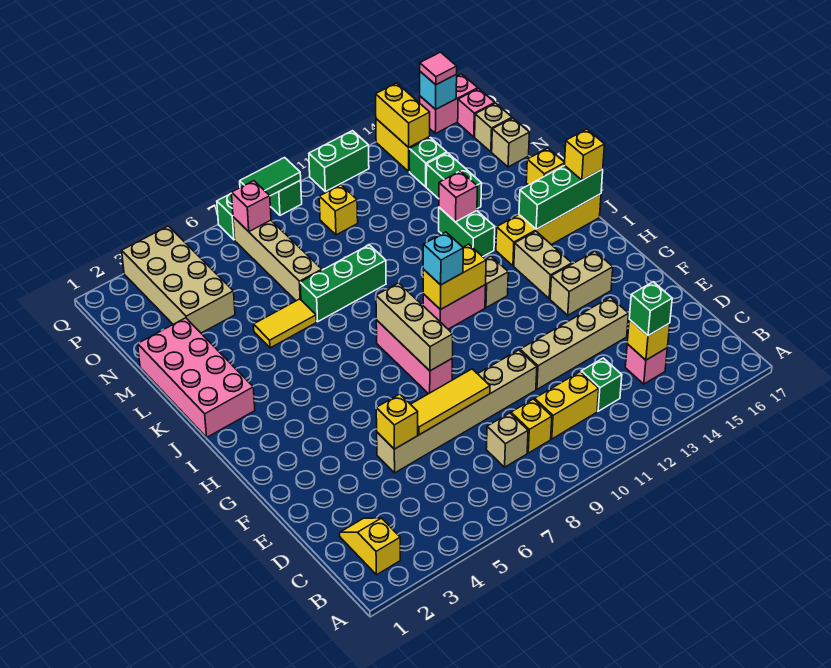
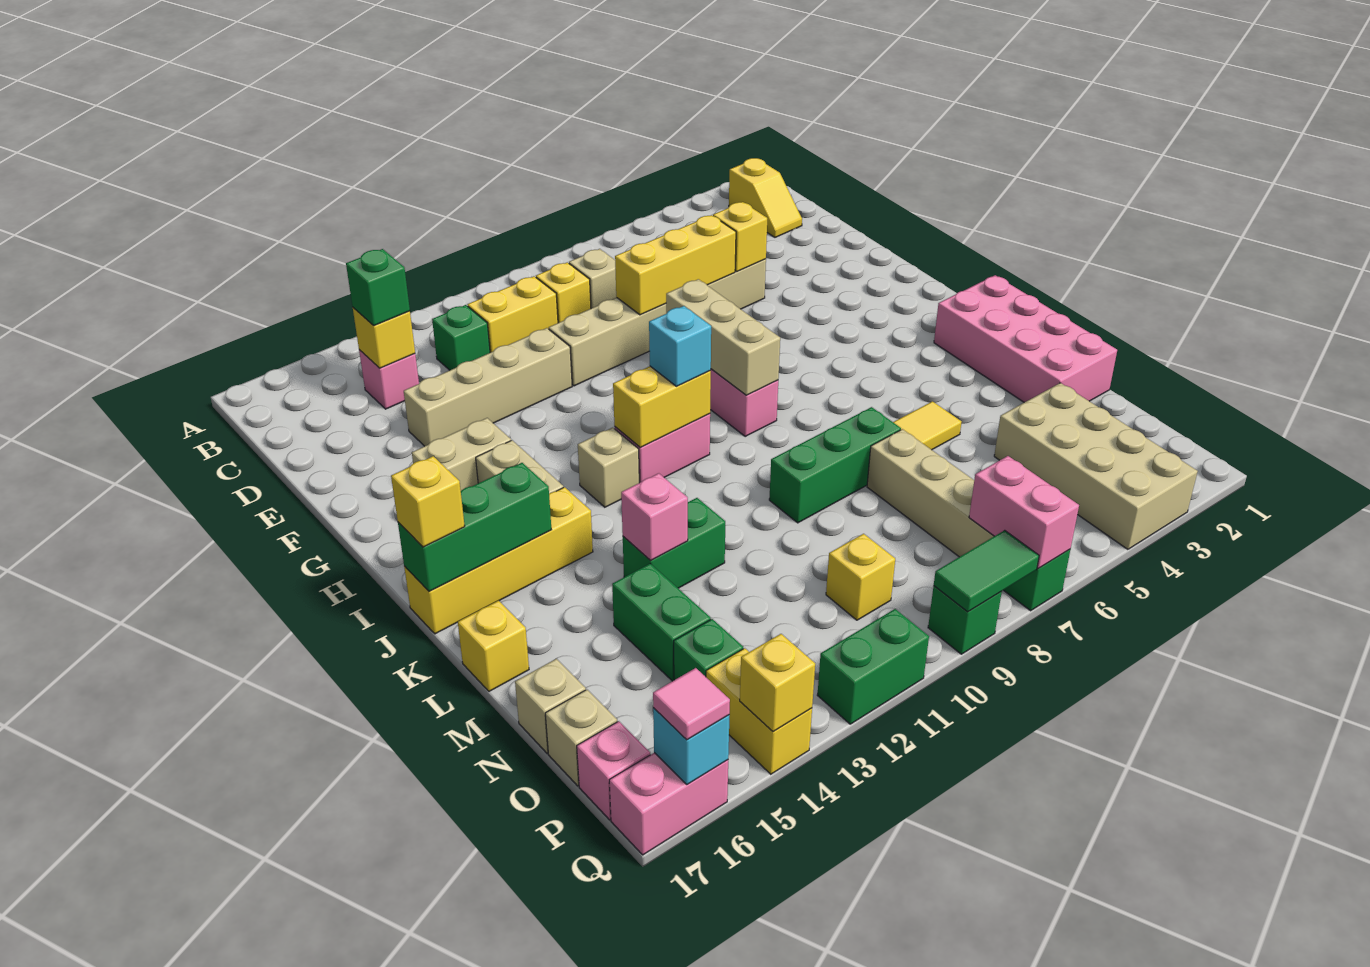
yellow 1x3 tile [411,369,490,435] -> yellow 1x3 brick [615,215,736,315]
green 1x2 brick [439,208,495,257] -> green 1x2 brick turned to [623,498,725,588]
pink 1x1 brick [232,181,271,232] -> pink 1x2 brick [969,456,1079,568]
yellow 1x2 brick [376,83,430,147] -> yellow 1x1 brick [740,634,815,732]

